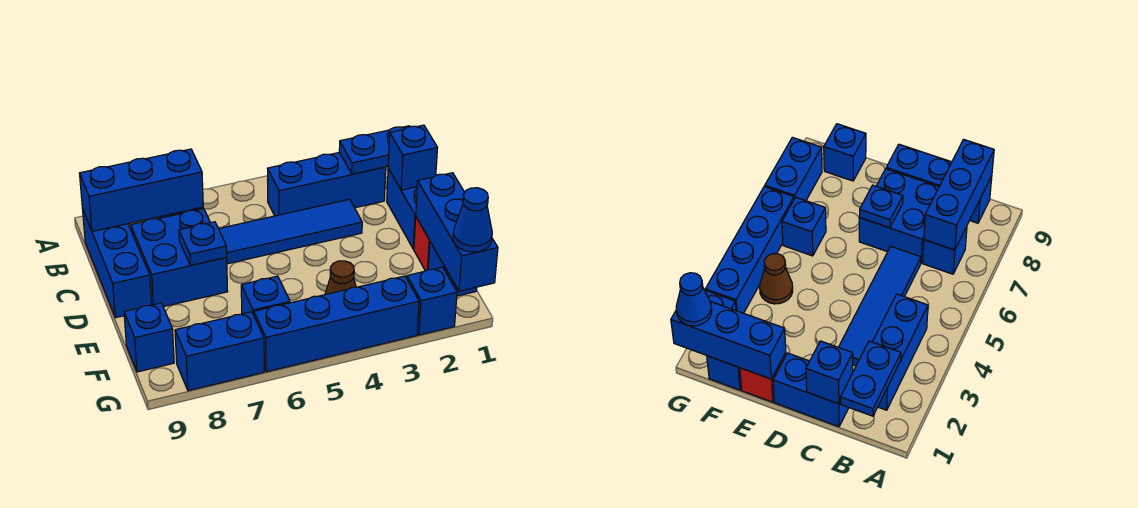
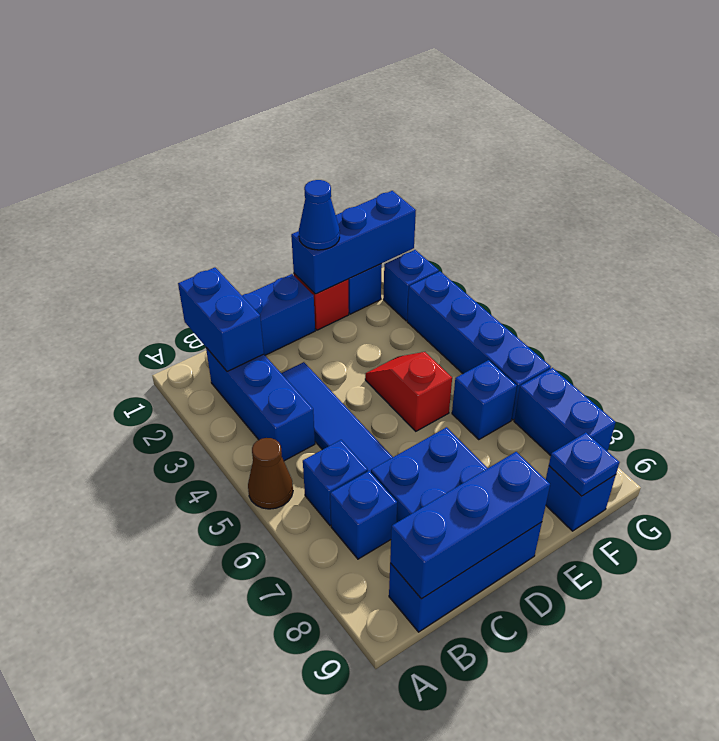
blue 1x2 plate [339,126,409,174] -> blue 1x2 brick [178,268,264,372]
blue 1x3 brick [80,149,203,231] -> blue 1x3 brick turned to [390,452,550,599]
blue 1x1 brick [388,125,437,190] -> blue 1x1 brick moved to [303,440,368,526]
blue 1x1 plate [179,222,227,265] -> blue 1x1 plate moved to [549,432,619,496]
none -> red 1x2 slope [365,352,452,431]
brown 1x1 cone [325,261,356,295] -> brown 1x1 cone moved to [248,438,293,509]
blue 1x1 cone [453,188,492,252] -> blue 1x1 cone moved to [299,180,340,250]

